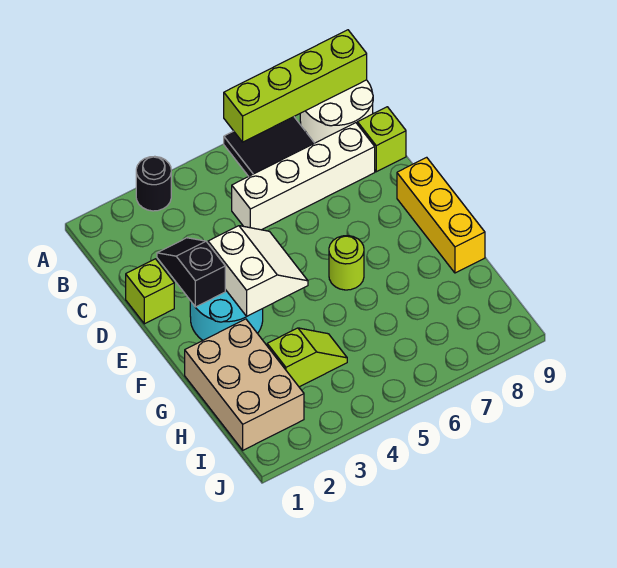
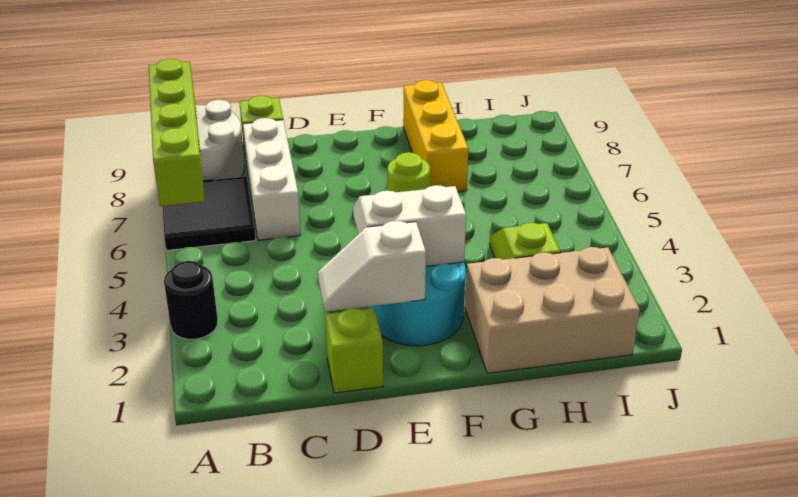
white 1x4 brick [232,123,375,230] -> white 1x3 brick [243,118,301,240]
black 1x2 slope [157,238,225,307] -> white 1x2 slope [318,221,426,312]
yellow 1x3 brick [397,157,485,273] -> yellow 1x3 brick turned to [403,80,469,192]

